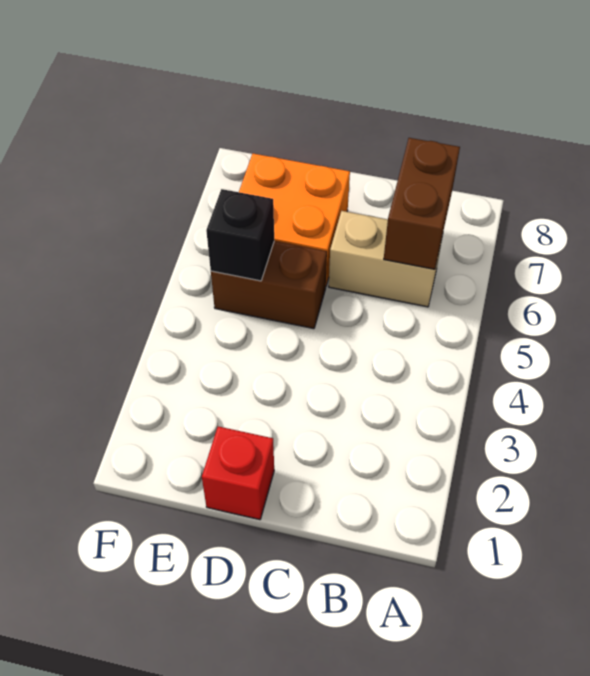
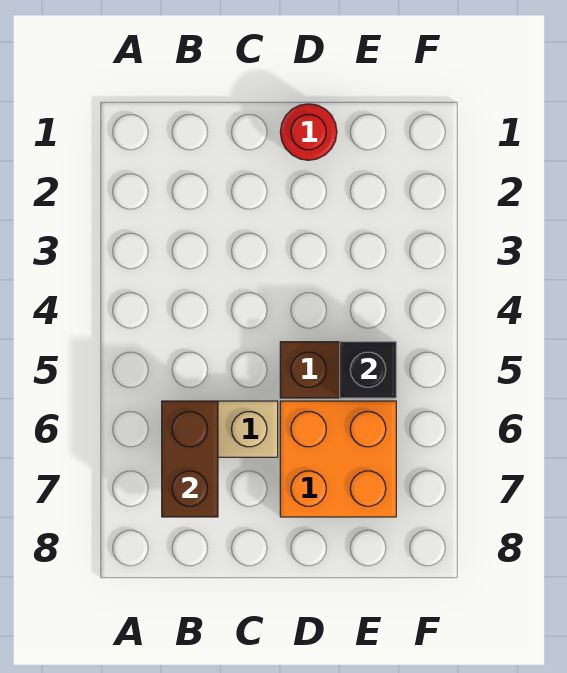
red 1x1 brick [202,426,274,520] -> red 1x1 round brick [280,104,337,160]

